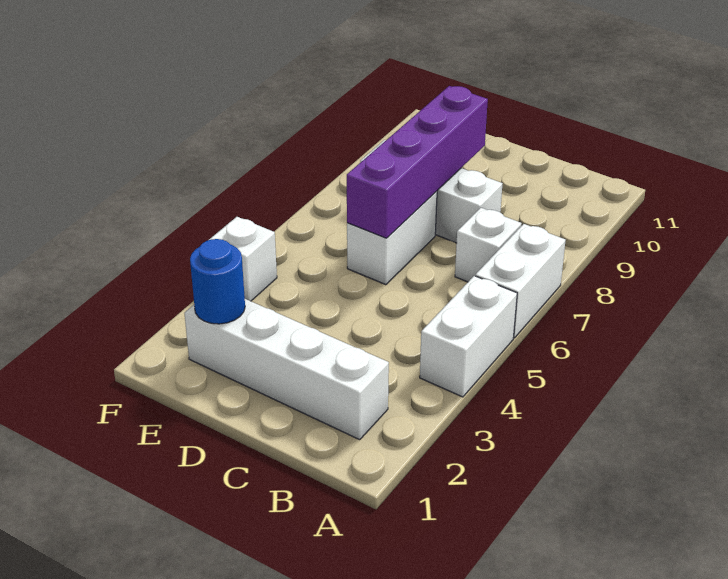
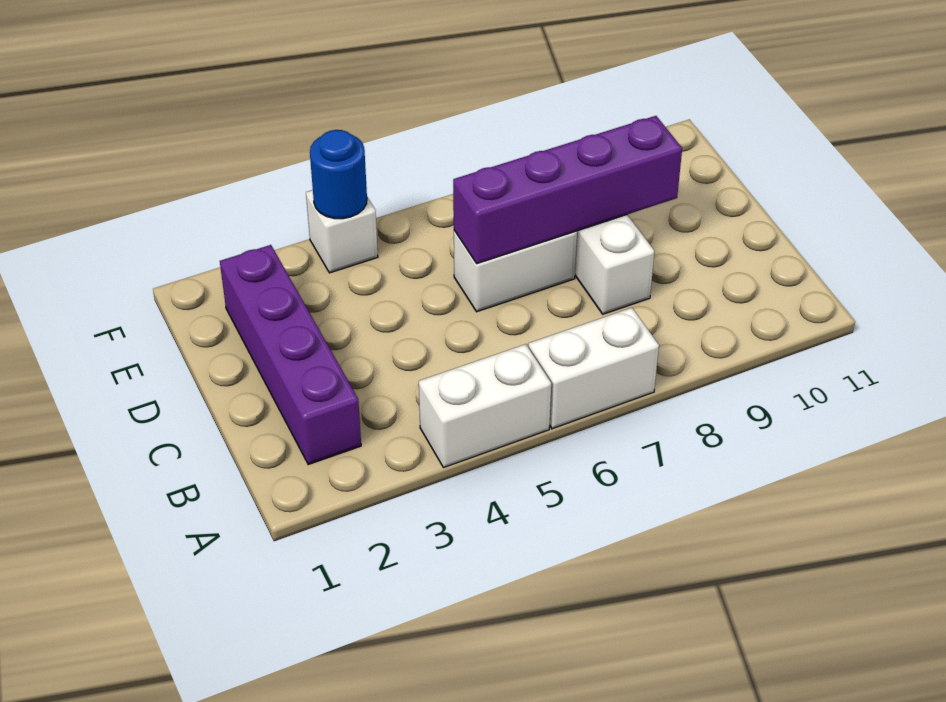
white 1x4 brick [184,299,389,440] -> purple 1x4 brick [220,245,361,465]
white 1x1 brick [455,208,522,282] -> none
blue 1x1 round brick [190,239,245,324] -> blue 1x1 round brick moved to [310,130,367,219]

